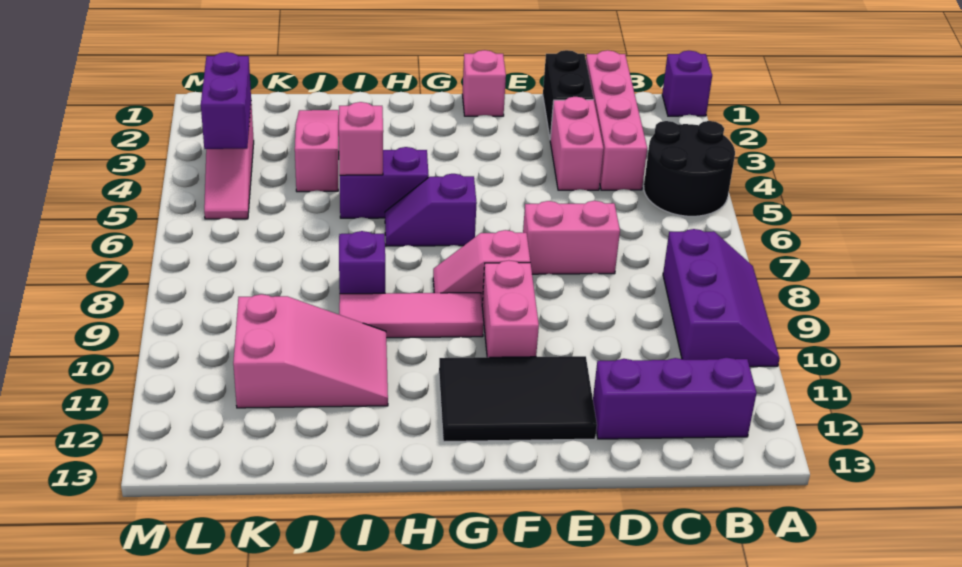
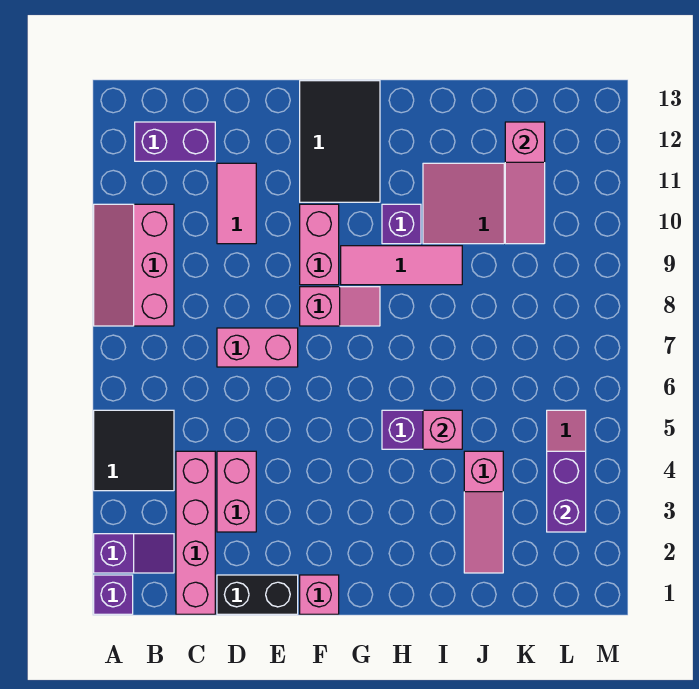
black 2x2 round brick [644,121,735,216] -> black 2x2 tile [94,410,174,491]
purple 2x3 slope [663,229,780,367] -> pink 2x3 slope [94,204,174,326]
purple 1x3 brick [593,358,757,439] -> purple 1x2 brick [135,122,215,161]
black 1x2 brick [543,50,594,138] -> black 1x2 brick turned to [217,575,298,614]
none -> pink 1x2 tile [217,163,256,244]
black 2x3 tile [439,356,597,442] -> black 2x3 tile turned to [300,81,380,202]
purple 1x2 slope [385,174,477,246] -> purple 1x2 slope moved to [94,534,174,573]
purple 1x1 brick [339,231,385,294] -> purple 1x1 brick moved to [382,204,421,244]
none -> pink 1x3 slope [505,122,545,244]

